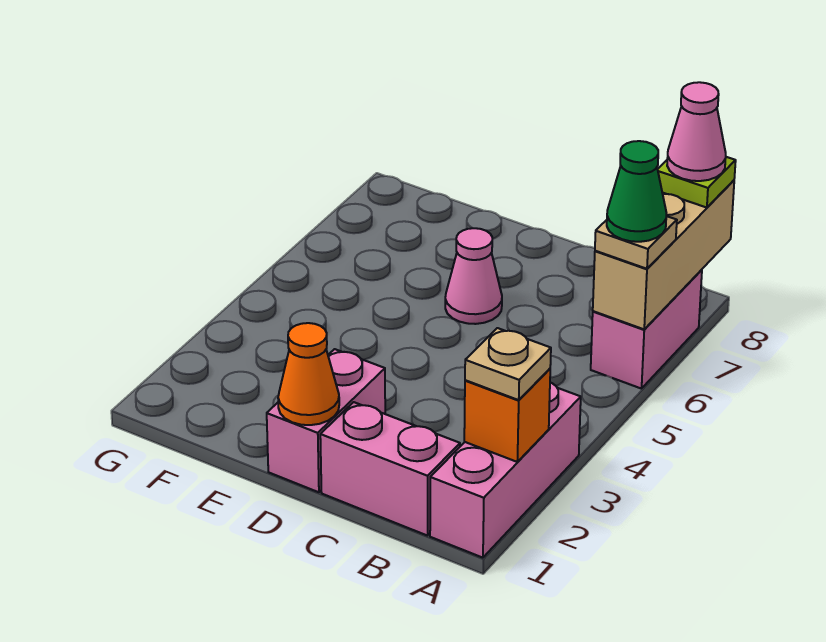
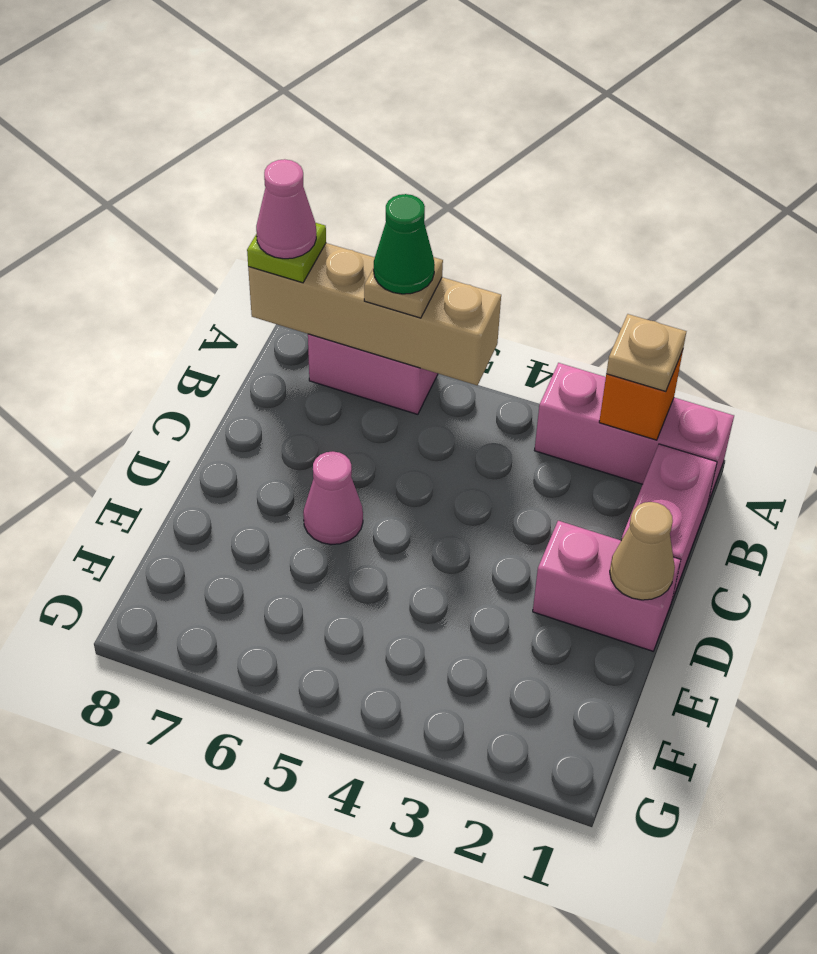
tan 1x3 brick [593,180,734,329] -> tan 1x4 brick [248,243,501,385]
orange 1x1 cone [278,323,339,425] -> tan 1x1 cone [610,502,675,600]

